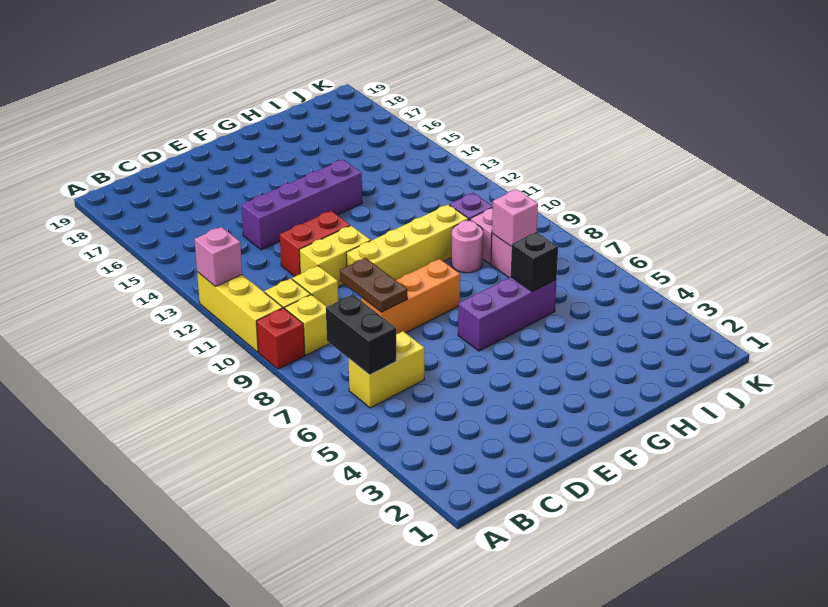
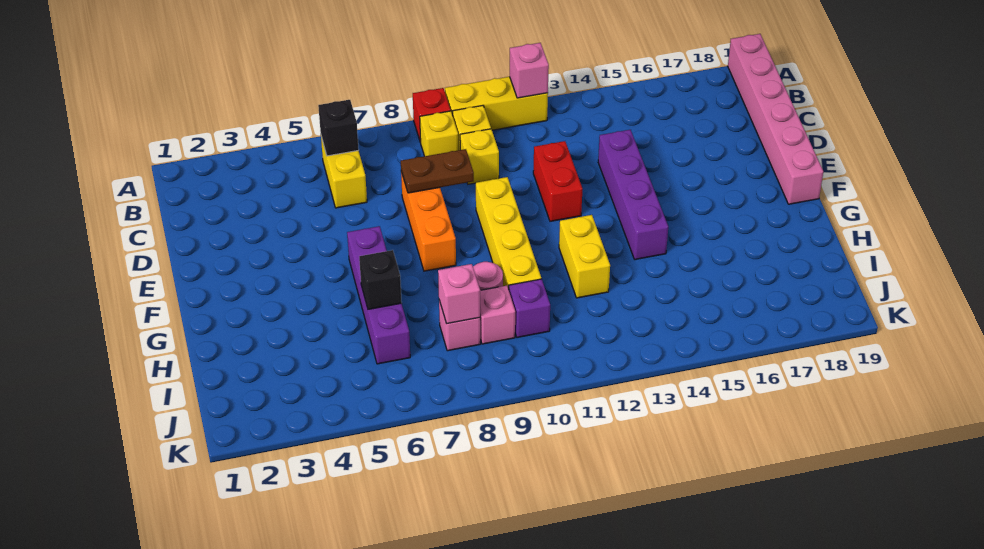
none -> pink 1x6 brick [728,34,823,204]
black 1x2 brick [326,294,396,375] -> black 1x1 brick [318,100,359,156]
yellow 1x2 brick [299,226,371,287] -> yellow 1x2 brick moved to [559,215,610,298]
purple 1x3 brick [458,277,556,351] -> purple 1x4 brick [347,226,410,364]

